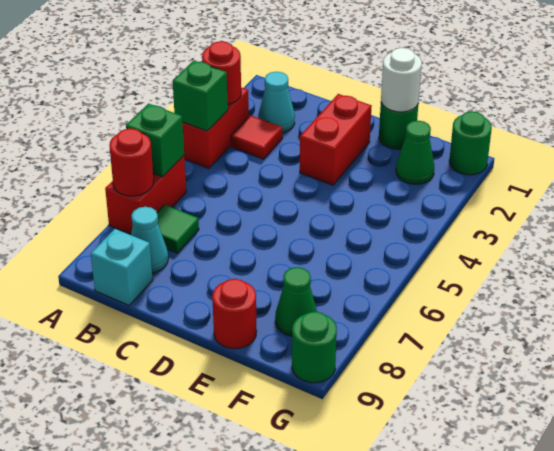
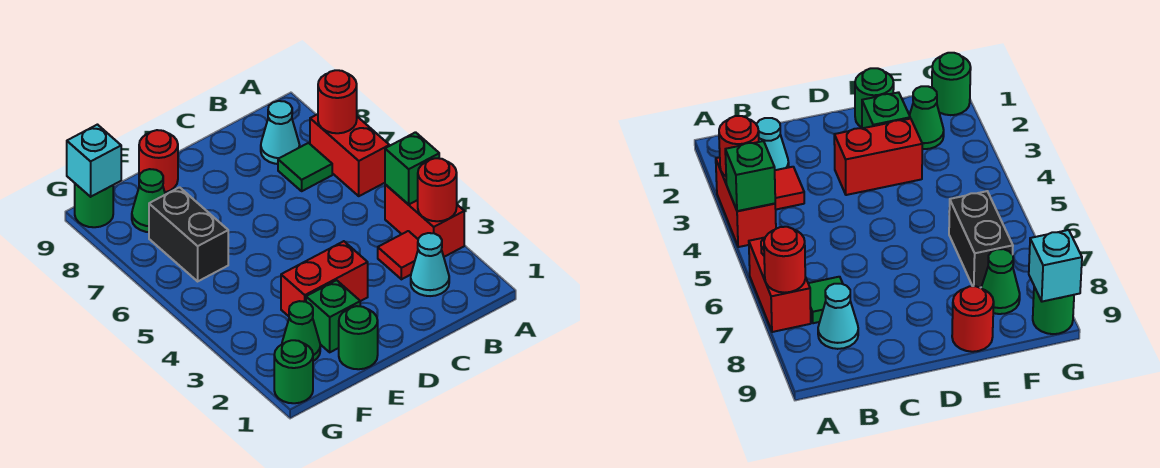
green 1x1 brick [126,104,184,177] -> green 1x1 brick moved to [306,280,360,352]
cyan 1x1 brick [91,229,153,305] -> cyan 1x1 brick moved to [67,125,121,197]
red 1x2 brick [300,94,372,185] -> red 1x2 brick turned to [281,241,368,316]
white 1x1 round brick [381,48,422,112] -> none
none -> black 1x2 brick [149,187,228,281]

